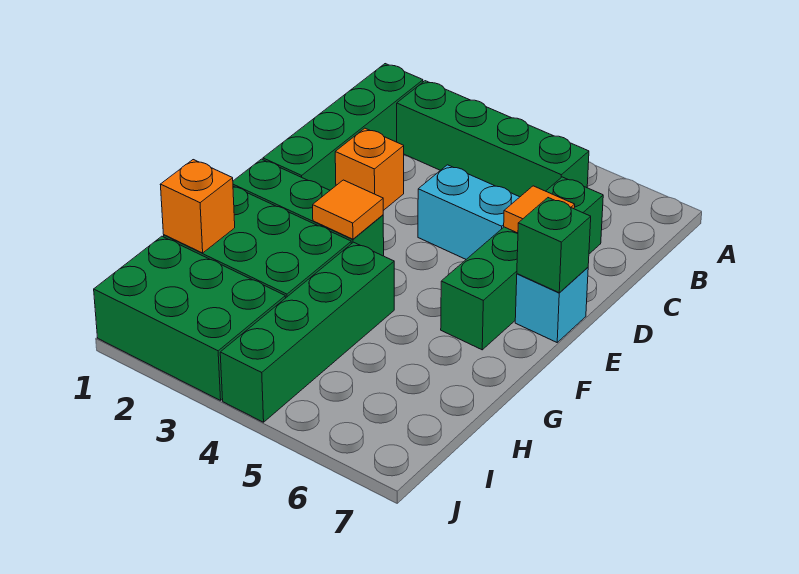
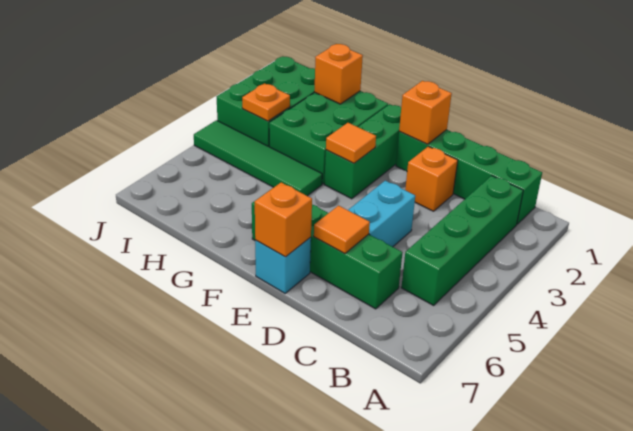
none -> orange 1x1 brick [399,81,452,144]
green 1x1 brick [517,198,591,293] -> orange 1x1 brick [255,182,312,257]
green 1x4 brick [220,242,394,422] -> green 1x4 tile [194,120,322,196]
none -> orange 1x1 plate [242,83,290,121]

